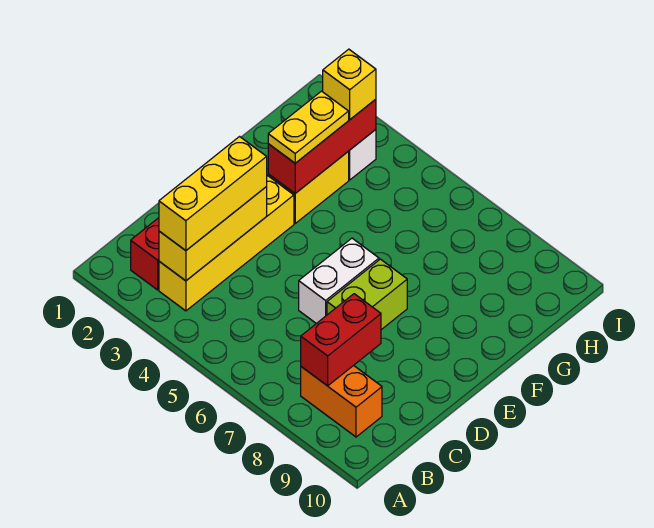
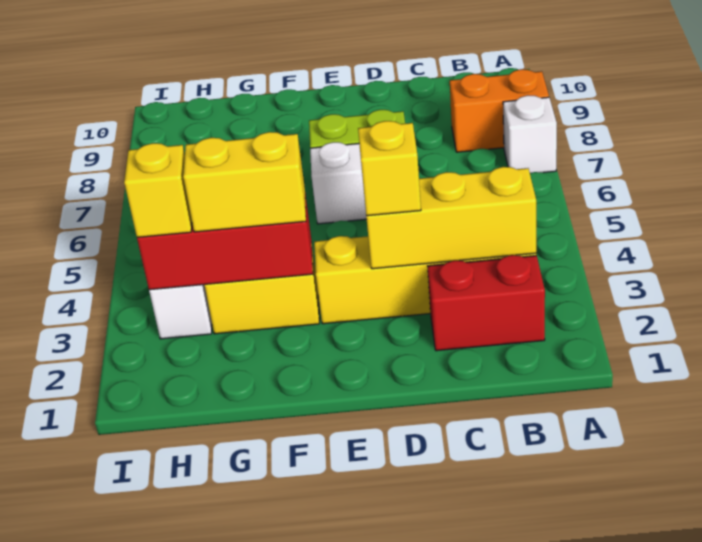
none -> white 1x1 brick [503,95,557,173]
yellow 1x3 brick [159,137,267,251] -> yellow 1x1 brick [358,121,421,216]
orange 1x2 brick [301,365,382,437] -> orange 1x2 brick turned to [450,69,549,152]
red 1x2 brick [301,294,381,386] -> none
yellow 1x2 plate [268,91,349,163] -> yellow 1x2 brick [183,132,306,232]

